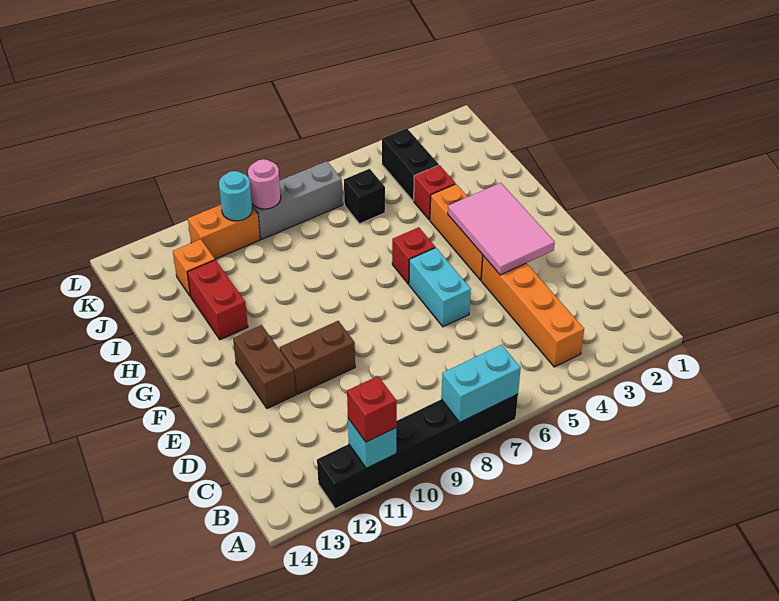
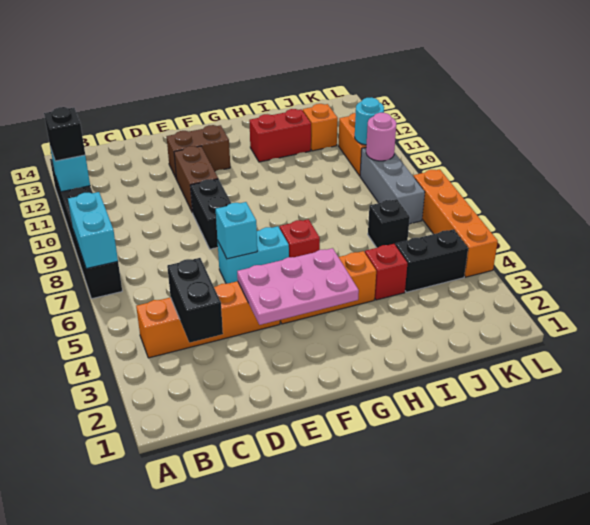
red 1x1 brick [347,376,397,442] -> black 1x1 brick [44,107,85,161]
none -> black 1x2 brick [167,258,223,343]
pink 2x3 tile [448,183,555,275] -> pink 2x3 plate [237,248,359,325]
none -> cyan 1x1 brick [216,202,257,259]
none -> black 1x2 brick [190,179,231,249]
none -> orange 1x4 brick [413,169,498,277]

